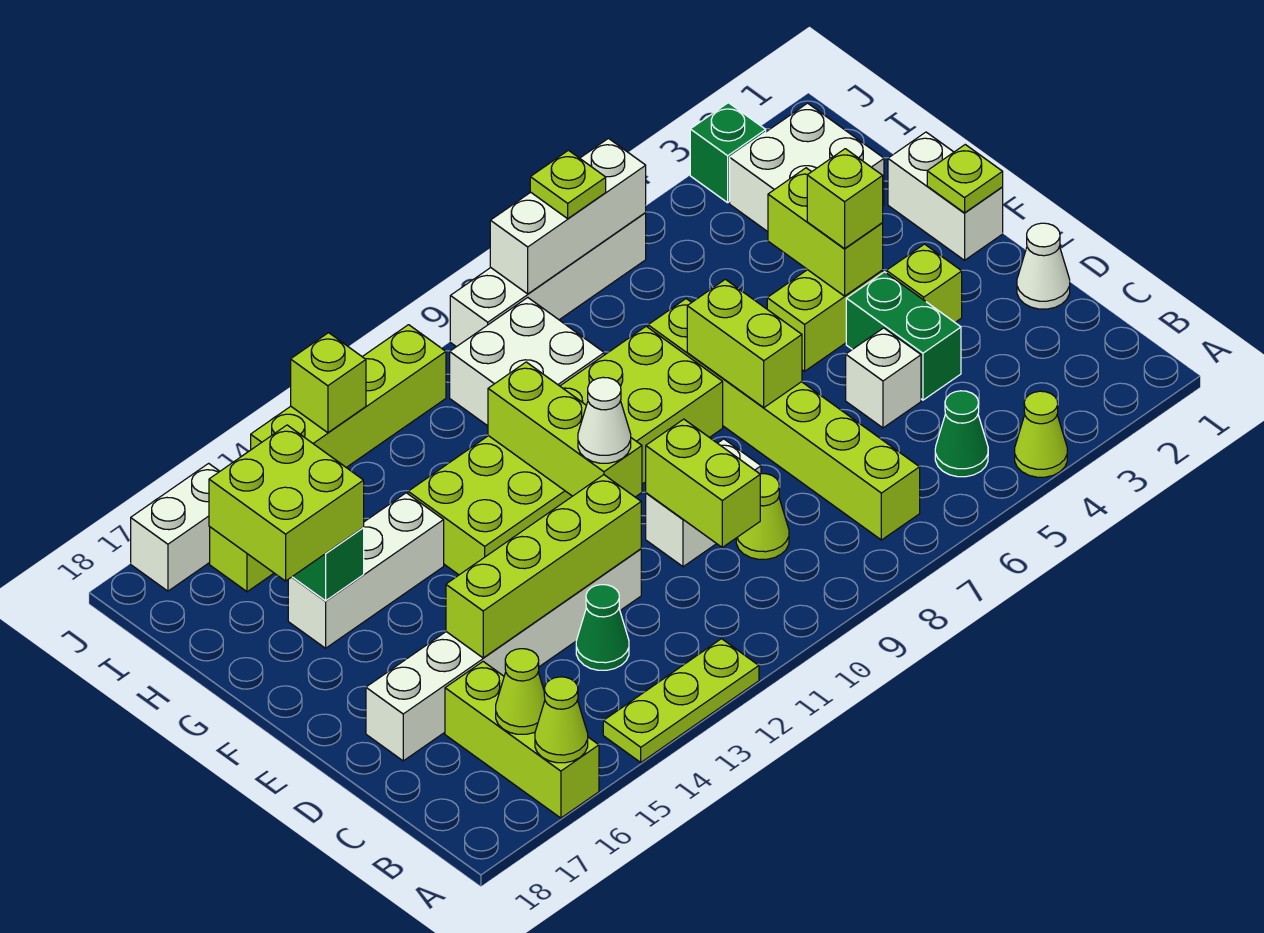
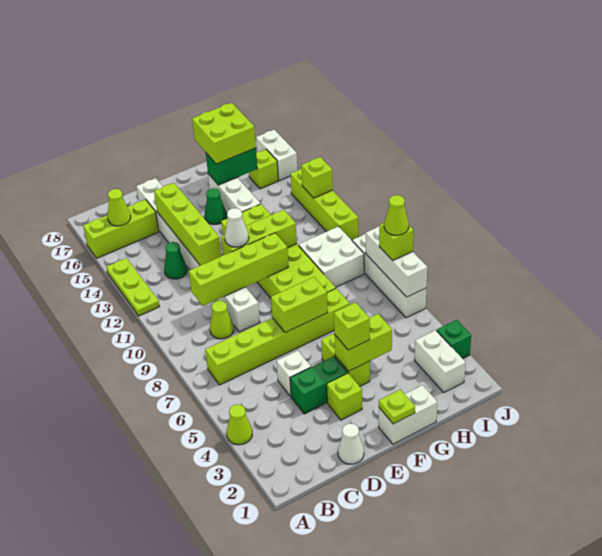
lime 1x1 cone [535,677,588,763] -> lime 1x1 cone moved to [384,195,409,235]
green 1x1 cone [935,391,988,477] -> green 1x1 cone moved to [205,188,227,225]
lime 1x2 brick [646,419,760,547] -> lime 1x4 brick [189,233,288,306]
white 2x2 brick [730,103,884,232] -> white 1x2 brick [415,330,466,392]
lime 1x1 plate [530,150,606,219] -> lime 1x1 brick [379,223,413,260]

